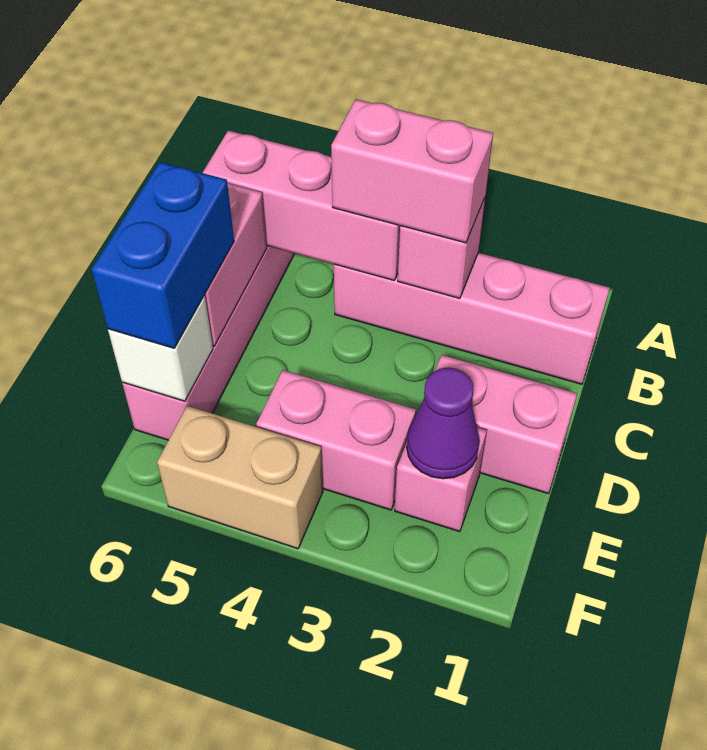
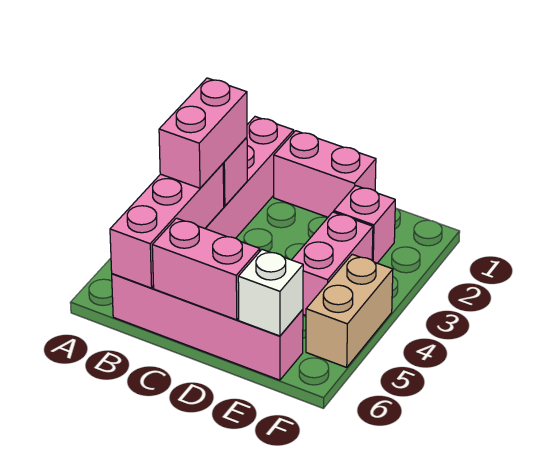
pink 1x2 brick [435,355,577,494] -> pink 1x2 brick turned to [274,131,376,217]
blue 1x2 brick [92,162,234,348] -> none
purple 1x1 cone [407,368,480,479] -> none

